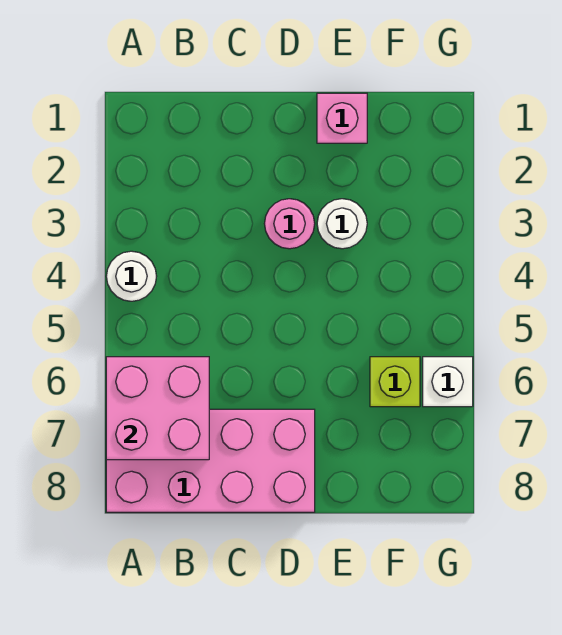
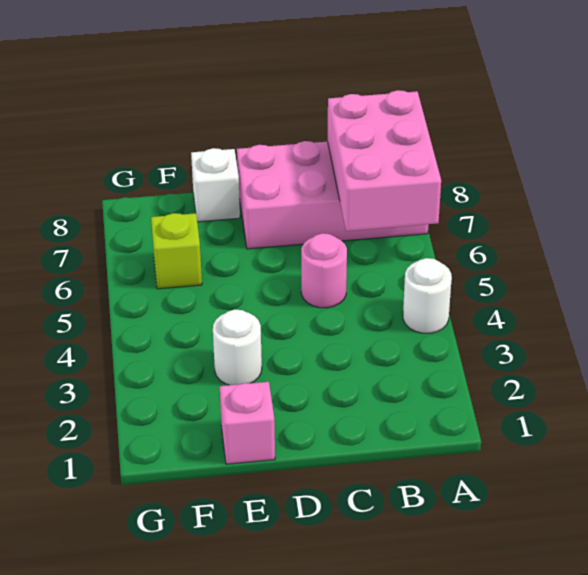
pink 2x2 brick [106,357,209,460] -> pink 2x3 brick [328,90,441,231]
pink 1x1 round brick [264,199,315,249] -> pink 1x1 round brick moved to [301,233,347,308]
white 1x1 brick [423,357,473,407] -> white 1x1 brick moved to [191,148,240,222]

